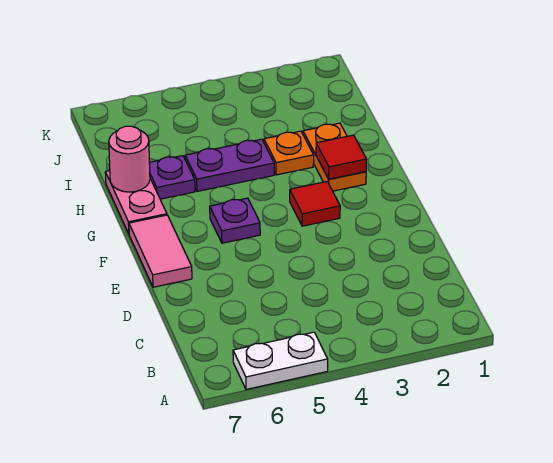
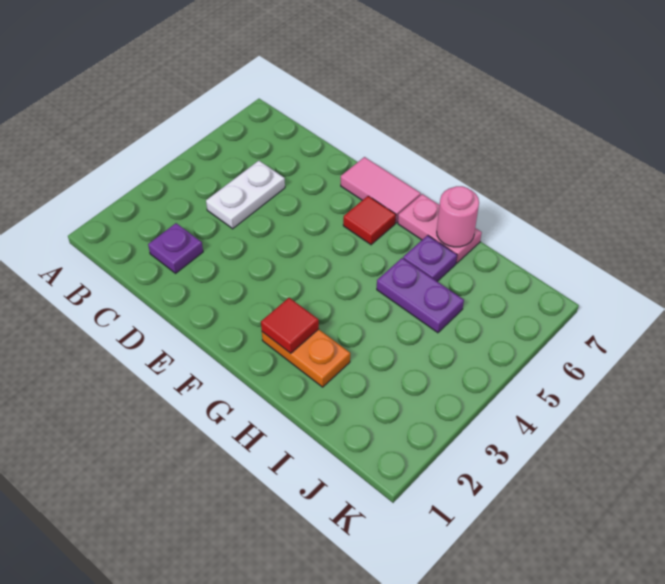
white 1x2 plate [233,332,328,389] -> white 1x2 plate moved to [206,161,285,229]
red 1x1 tile [290,182,340,226] -> red 1x1 tile moved to [343,196,396,245]
purple 1x1 plate [210,198,260,243] -> purple 1x1 plate moved to [148,223,203,273]
orange 1x1 plate [264,131,314,175] -> none
purple 1x2 plate [185,139,274,191] -> purple 1x2 plate turned to [377,258,464,333]

